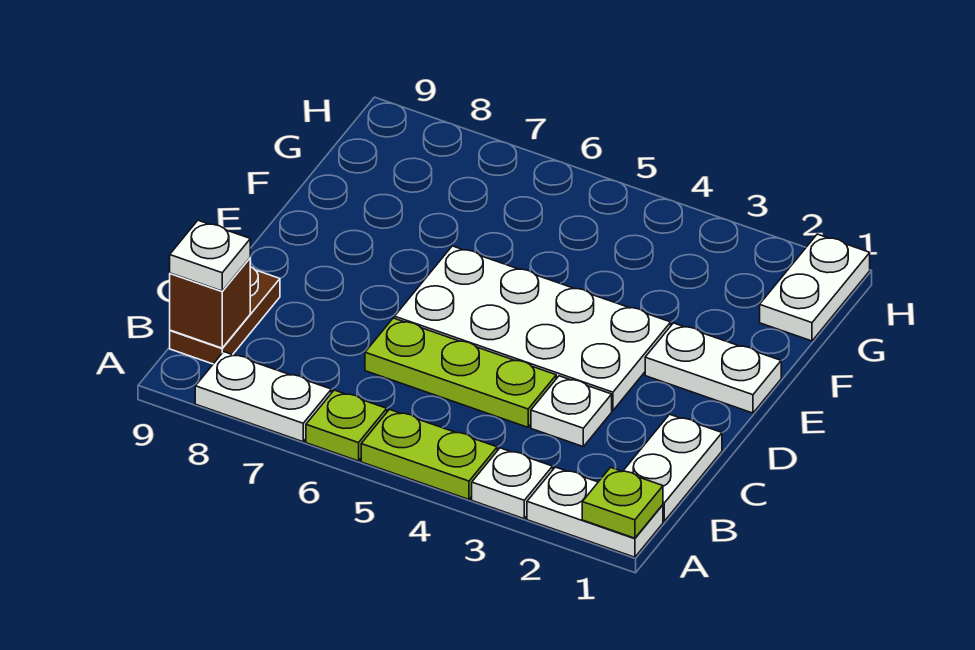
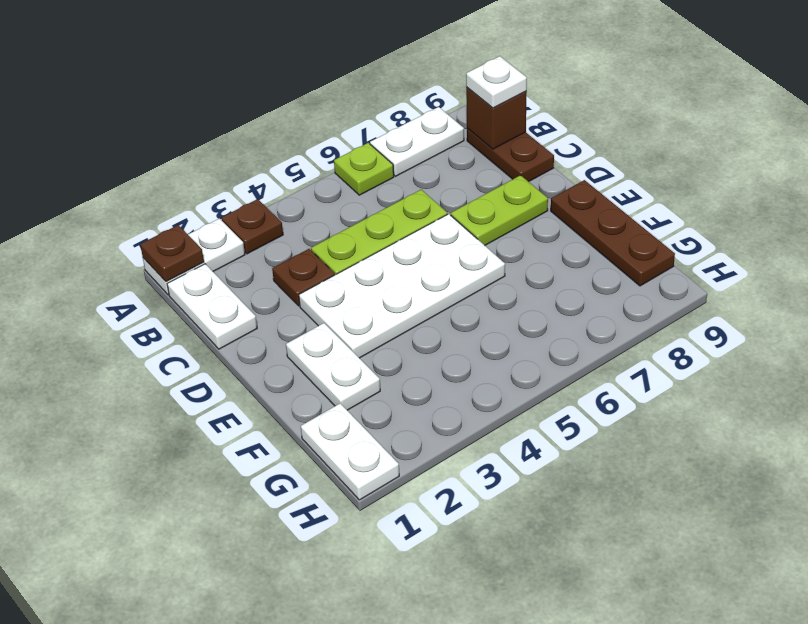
lime 1x1 plate [582,467,663,538] -> brown 1x1 plate [140,225,204,282]
white 1x1 plate [472,448,553,519] -> brown 1x1 plate [221,199,283,254]
lime 1x2 plate [361,409,497,499] -> lime 1x2 plate moved to [451,175,548,245]
white 1x1 plate [531,376,612,446] -> brown 1x1 plate [272,249,335,306]
white 1x2 plate [645,323,781,413] -> white 1x2 plate turned to [286,323,380,410]
none -> brown 1x3 plate [551,180,675,286]

